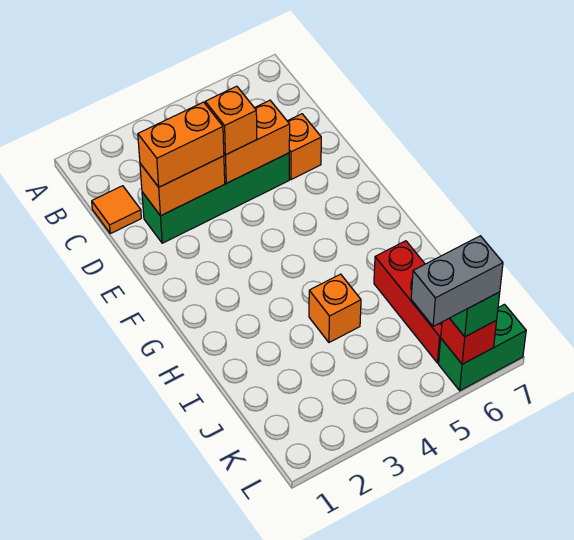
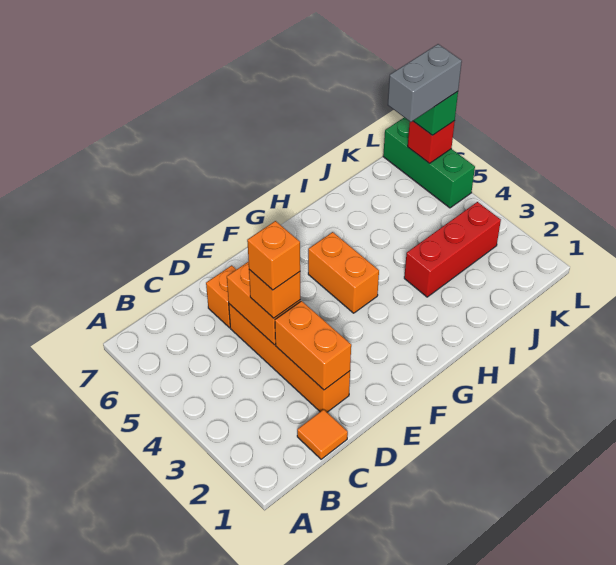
green 1x4 brick [142,153,289,243] -> orange 1x4 brick [229,304,350,412]
orange 1x2 brick [138,102,224,187] -> orange 1x2 brick moved to [308,232,379,313]
orange 1x1 brick [309,274,361,342] -> orange 1x1 brick moved to [247,221,300,290]
red 1x3 brick [374,241,442,363] -> red 1x3 brick moved to [404,202,501,297]
grey 1x2 brick [411,236,503,327] -> grey 1x2 brick turned to [388,44,462,122]
green 1x2 brick [439,304,526,391] -> green 1x3 brick [383,118,475,208]

